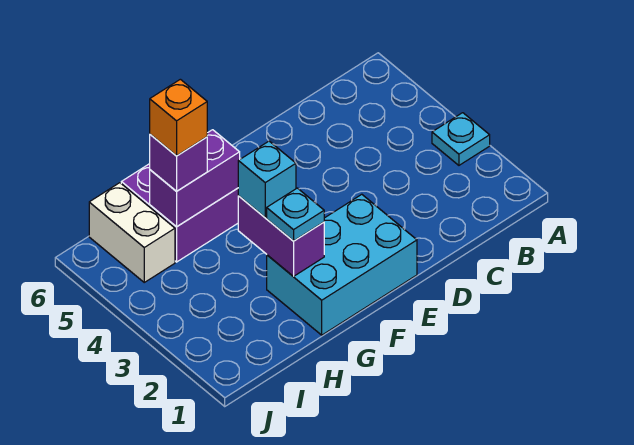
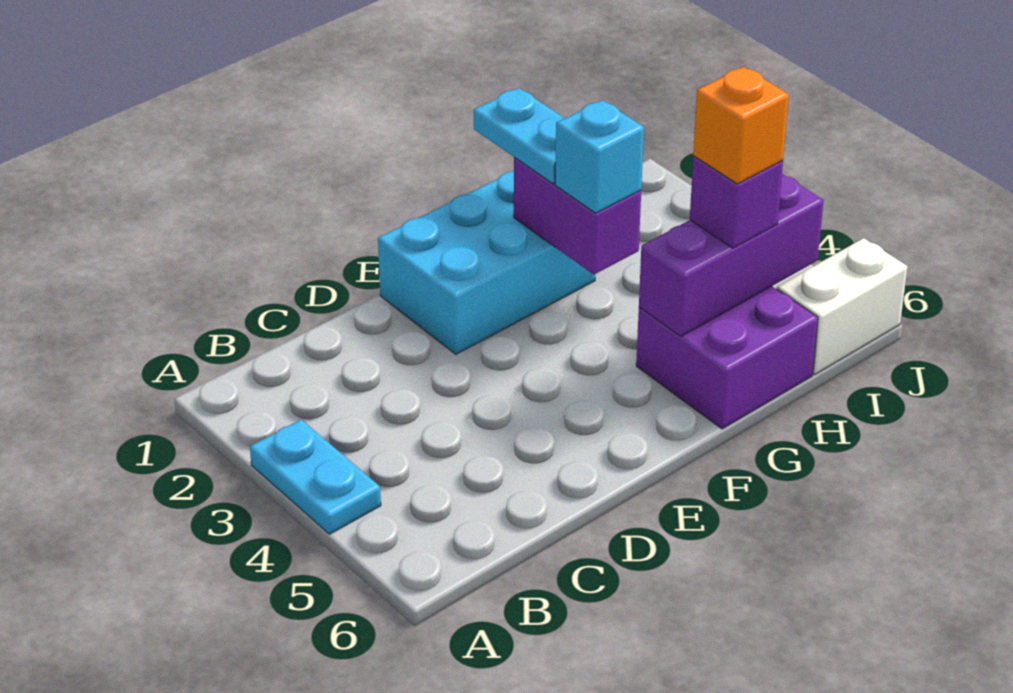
cyan 1x1 plate [432,113,490,165] -> cyan 1x2 plate [250,420,381,534]
cyan 1x1 plate [267,188,324,241] -> cyan 1x2 plate [474,88,564,184]
purple 1x2 brick [150,130,240,227] -> purple 1x3 brick [639,174,824,336]
white 1x2 brick [89,183,175,282] -> white 1x2 brick turned to [777,238,908,375]

